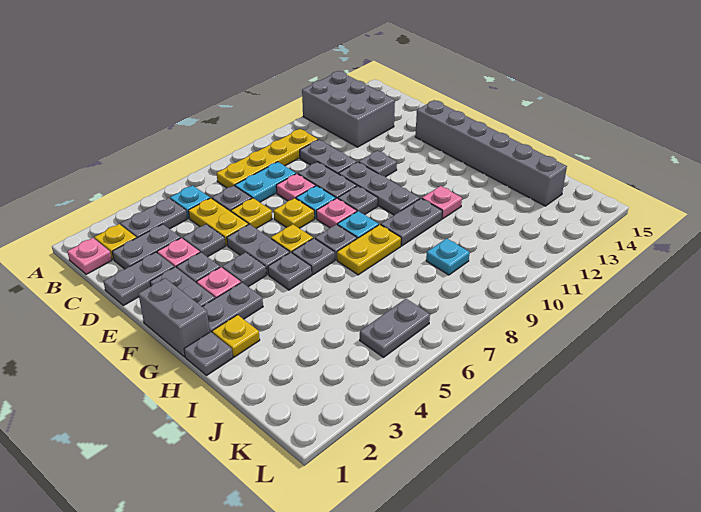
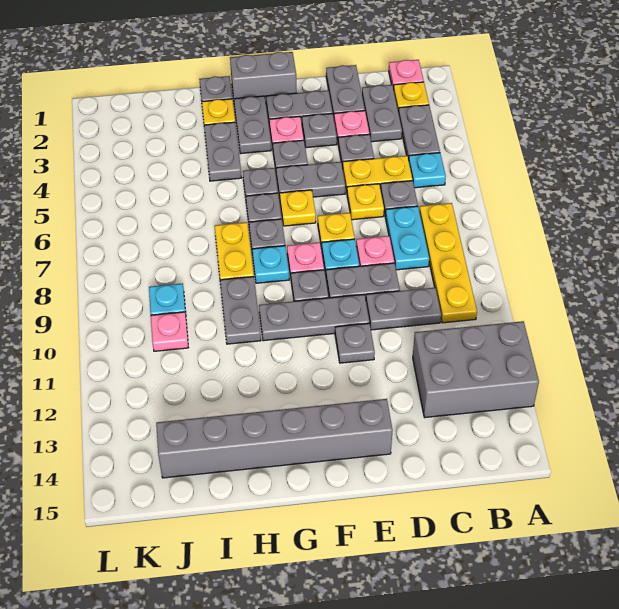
pink 1x1 plate [422,186,462,219] -> pink 1x1 plate moved to [151,312,189,351]
grey 1x2 plate [360,299,430,357] -> grey 1x2 plate moved to [204,122,241,181]

